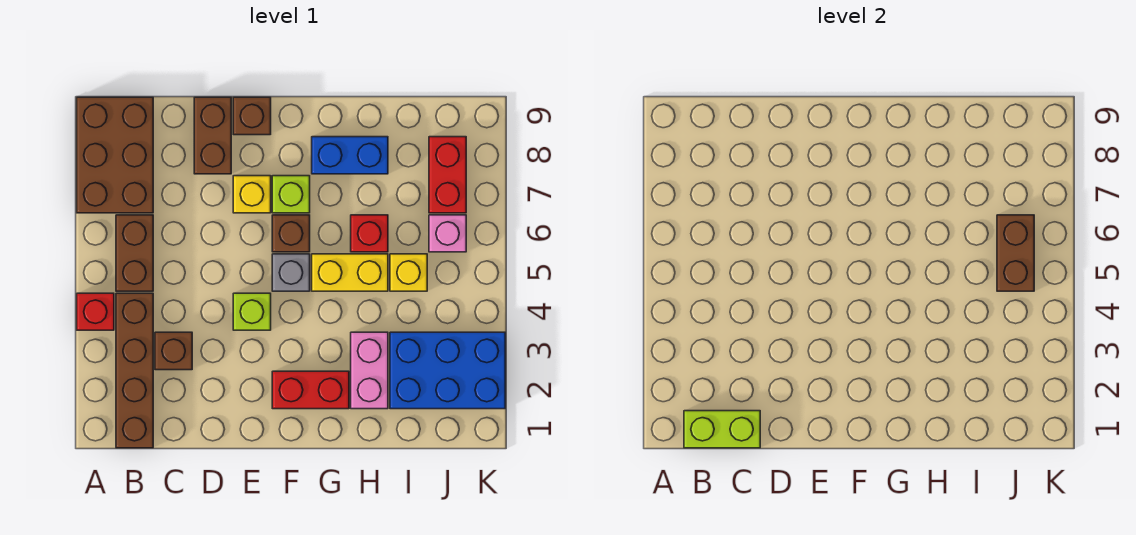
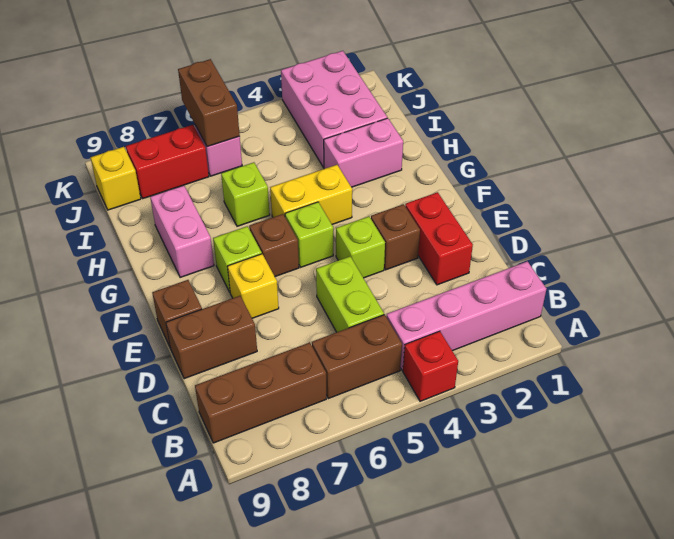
brown 2x3 brick [77,97,153,213] -> brown 1x3 brick [195,342,326,443]
brown 1x4 brick [116,293,153,448] -> pink 1x4 brick [386,261,546,370]
lime 1x2 brick [684,411,760,448] -> lime 1x2 brick moved to [316,256,384,332]
brown 1x1 brick [155,332,192,370] -> brown 1x1 brick moved to [371,204,420,270]
red 1x2 brick [272,371,349,409] -> red 1x2 brick moved to [405,192,473,285]
grey 1x1 brick [272,254,310,291] -> lime 1x1 brick [285,202,333,267]
yellow 1x2 brick [312,254,388,291] -> yellow 1x2 brick turned to [270,165,352,224]
blue 1x2 brick [312,137,388,174] -> pink 1x2 brick [150,185,214,278]
red 1x1 brick [351,215,388,252] -> lime 1x1 brick [221,162,270,226]
blue 2x3 brick [390,332,505,409] -> pink 2x3 brick [281,51,387,167]
yellow 1x1 brick [390,254,427,291] -> yellow 1x1 brick moved to [90,147,141,210]
brown 1x2 brick [997,215,1034,291] -> brown 1x2 brick turned to [178,59,240,147]

